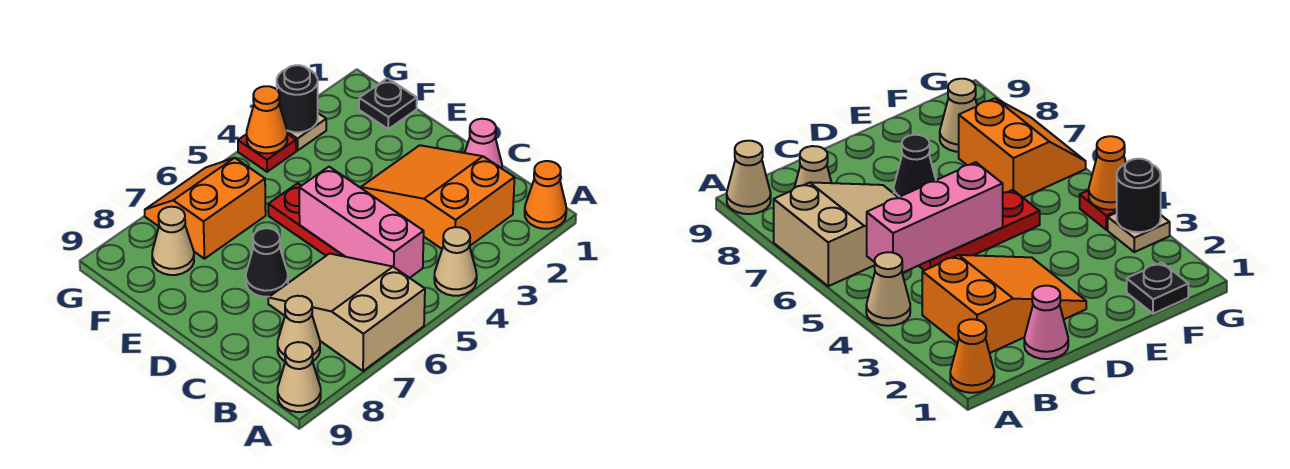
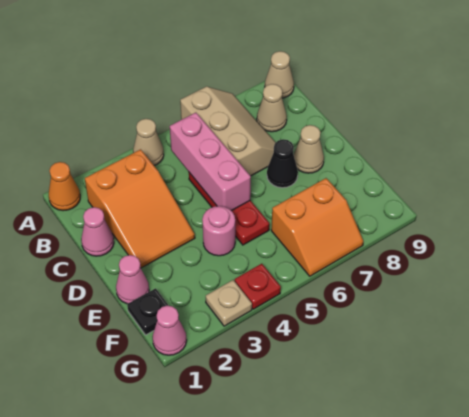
tan 2x3 slope [268,254,425,371] -> tan 2x3 slope turned to [180,86,276,176]
none -> pink 1x1 cone [116,255,149,304]
none -> pink 1x1 round brick [202,206,235,256]
tan 1x1 cone [152,207,194,275] -> tan 1x1 cone moved to [294,125,324,173]
none -> pink 1x1 cone [152,306,187,355]
black 1x1 round brick [277,65,318,132] -> none
orange 1x1 cone [247,86,287,153] -> none

